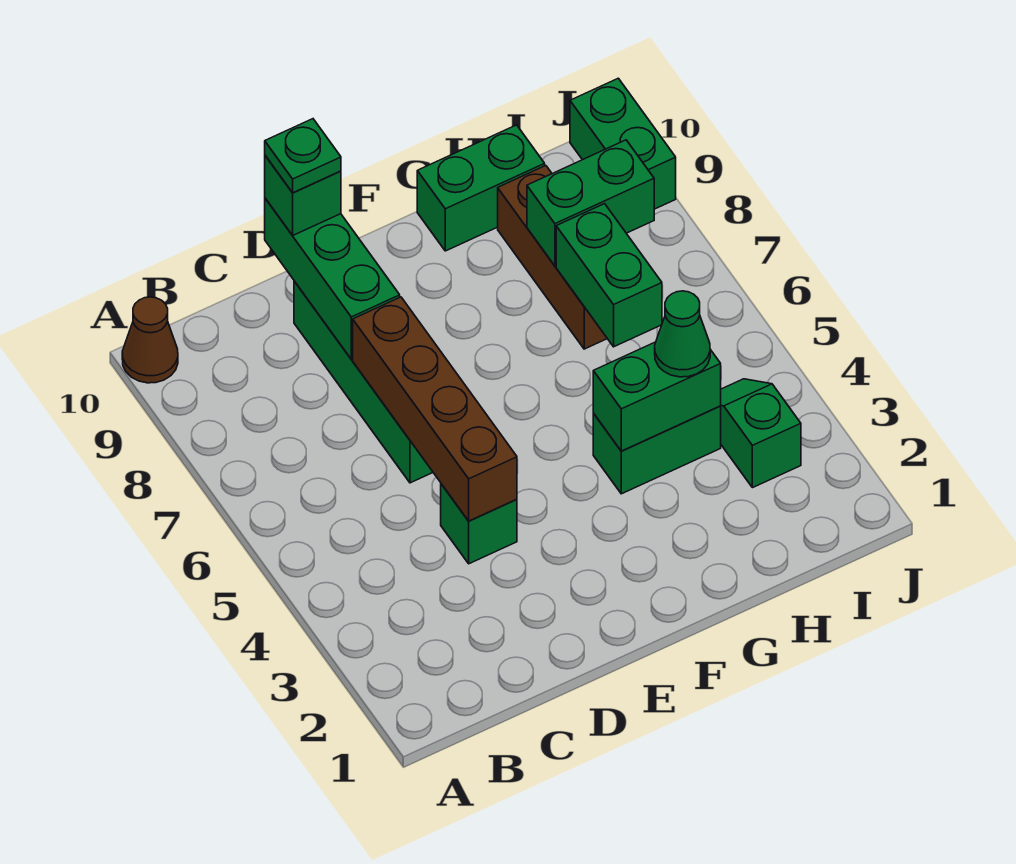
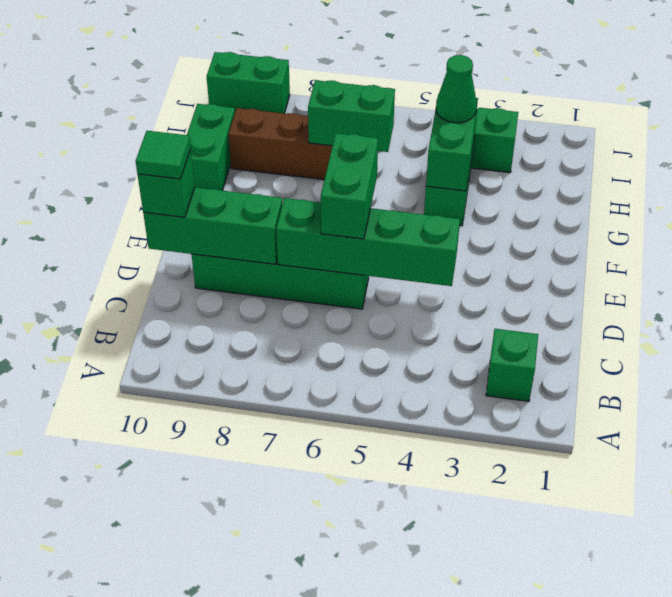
brown 1x1 cone [122,297,178,383] -> none
green 1x1 brick [441,484,517,564] -> green 1x1 brick moved to [486,329,538,401]
brown 1x4 brick [353,297,517,521] -> green 1x4 brick [276,198,460,286]
green 1x1 plate [265,119,341,193] -> green 1x1 tile [136,131,191,179]
green 1x2 brick [527,140,654,266] -> green 1x2 brick moved to [321,133,378,239]

